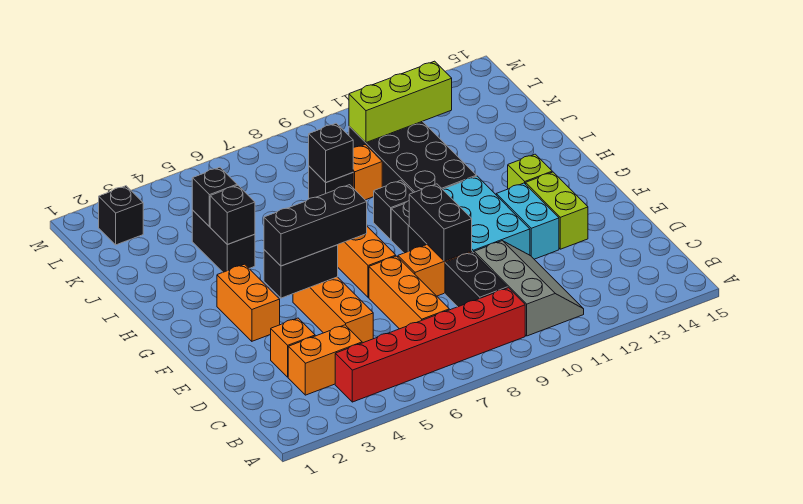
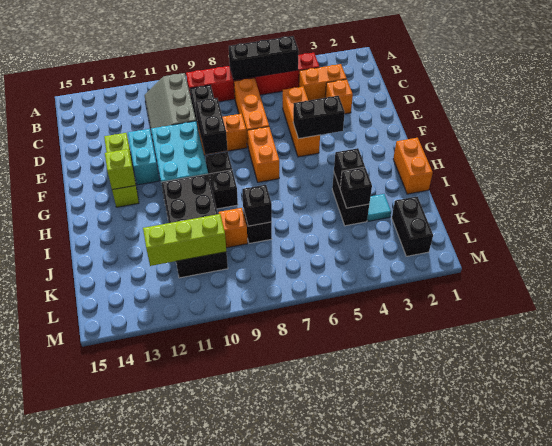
orange 1x2 brick [217,264,280,341] -> orange 1x2 brick moved to [393,138,433,194]
black 1x3 brick [264,185,367,266] -> black 1x3 brick moved to [229,36,299,80]
none -> lime 1x1 brick [105,149,135,190]
none -> cyan 1x1 tile [367,194,391,221]
black 1x1 brick [99,186,143,245] -> black 1x2 brick [392,197,433,256]

